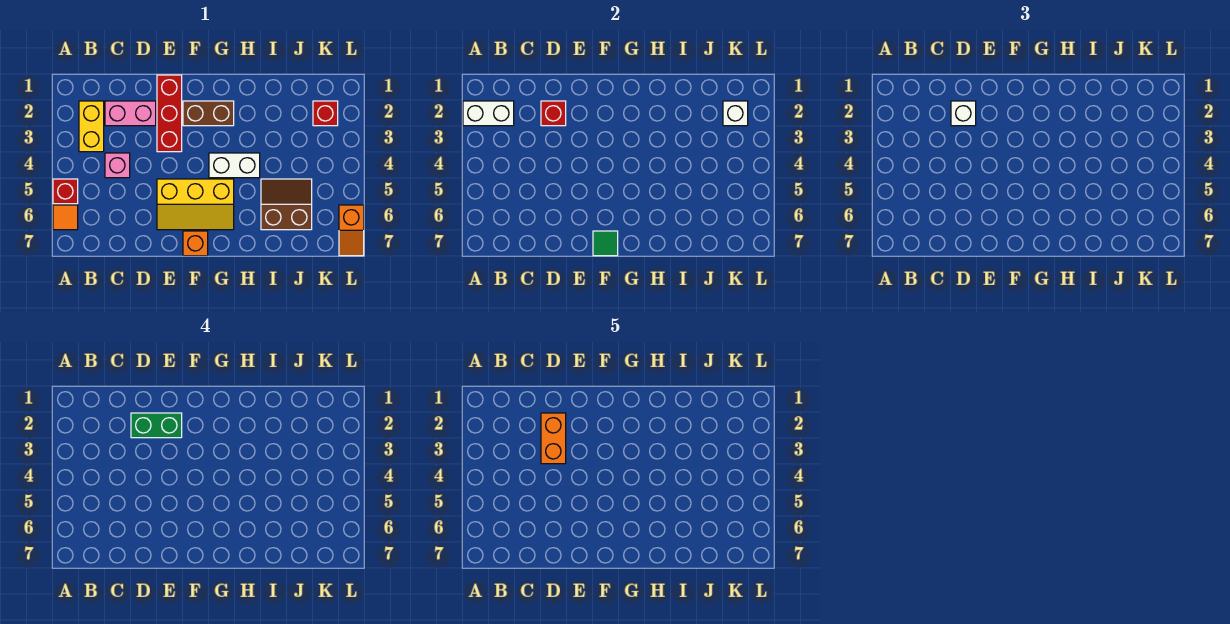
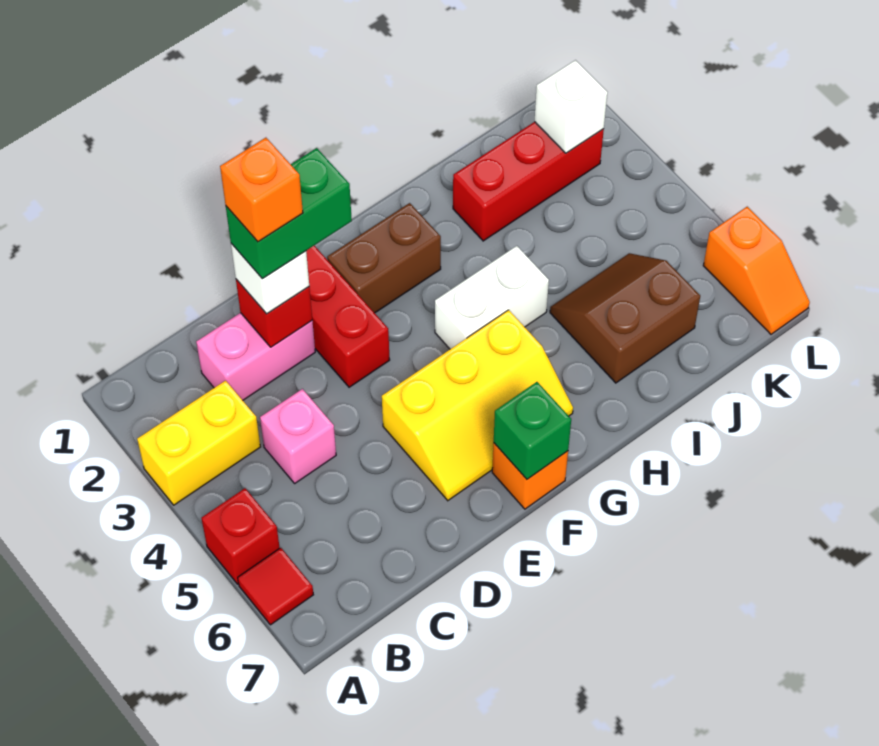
white 1x2 brick [463,101,514,126] -> none
orange 1x1 tile [53,205,78,230] -> red 1x1 tile [238,548,313,625]
yellow 1x2 brick [79,101,104,152] -> yellow 1x2 brick turned to [137,381,260,505]
orange 1x2 brick [541,413,566,464] -> orange 1x1 brick [220,138,303,242]
green 1x1 tile [593,231,618,256] -> green 1x1 brick [494,382,571,479]
red 1x1 brick [313,101,338,126] -> red 1x3 brick [453,122,604,241]

